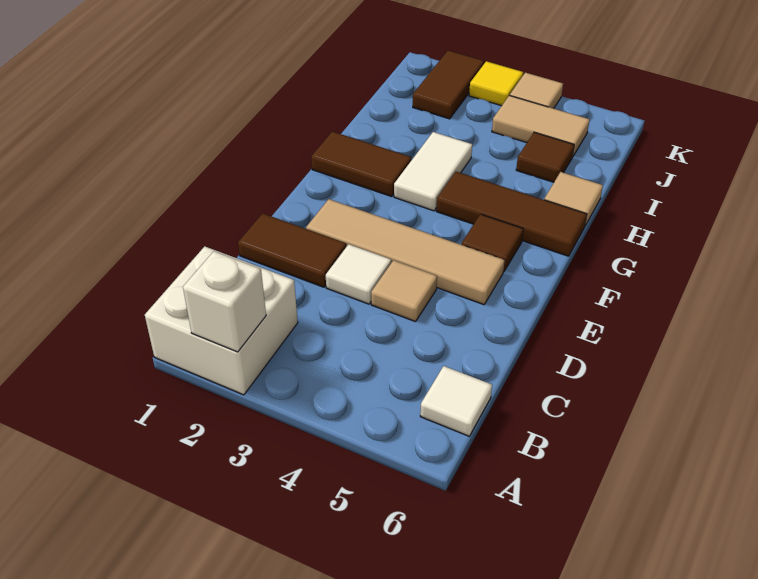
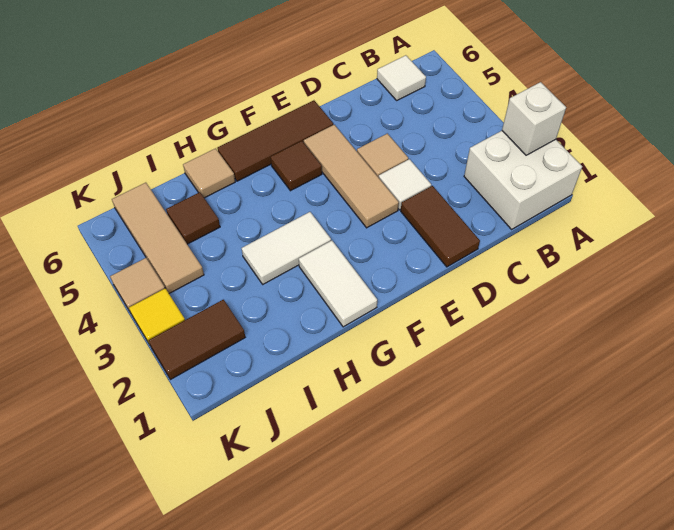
tan 1x4 tile [306,199,505,305] -> tan 1x3 tile [304,125,399,228]
brown 1x2 tile [311,132,412,196] -> white 1x2 tile [299,241,377,327]
brown 1x3 tile [436,172,587,256] -> brown 1x3 tile turned to [217,100,333,181]
tan 1x2 tile [492,95,590,157] -> tan 1x3 tile [112,183,204,293]

